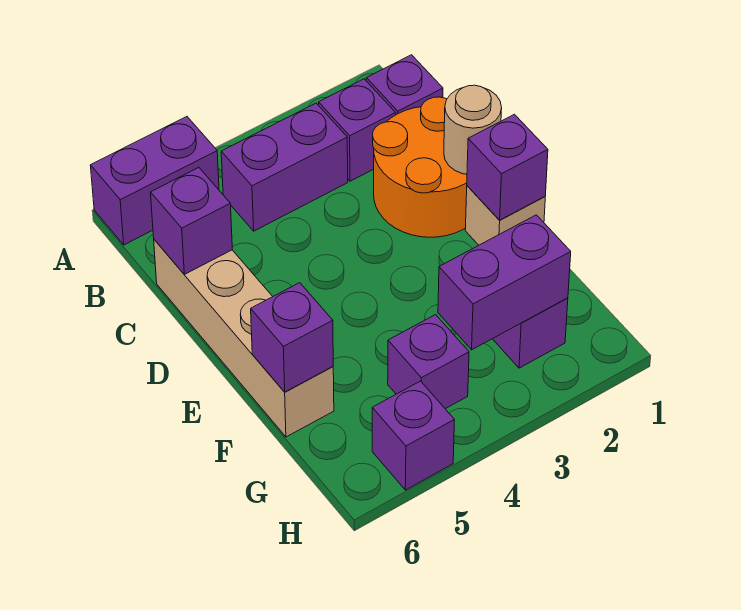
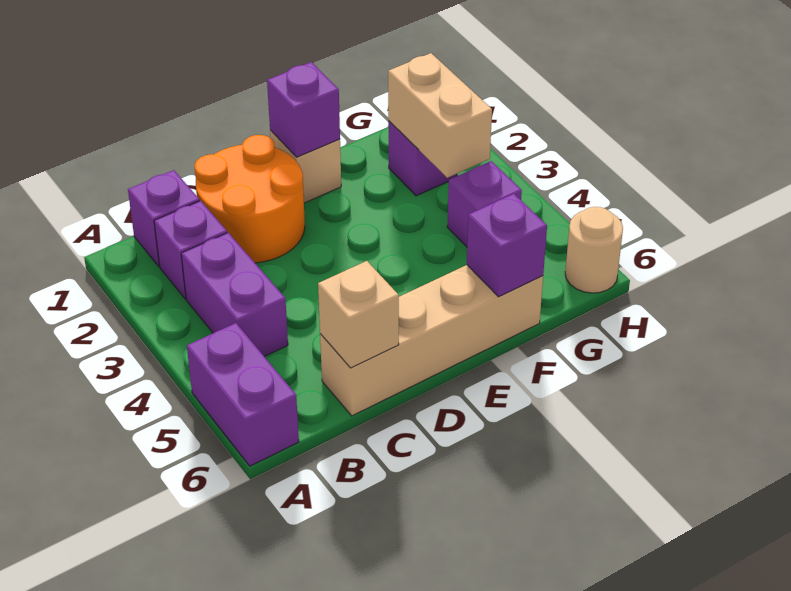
purple 1x1 brick [151,168,232,274] -> tan 1x1 brick [318,261,399,368]
tan 1x1 round brick [444,85,502,174] -> tan 1x1 round brick moved to [565,207,623,293]
purple 1x2 brick [438,215,571,350] -> tan 1x2 brick [388,53,492,178]
purple 1x1 brick [372,381,454,490] -> none

